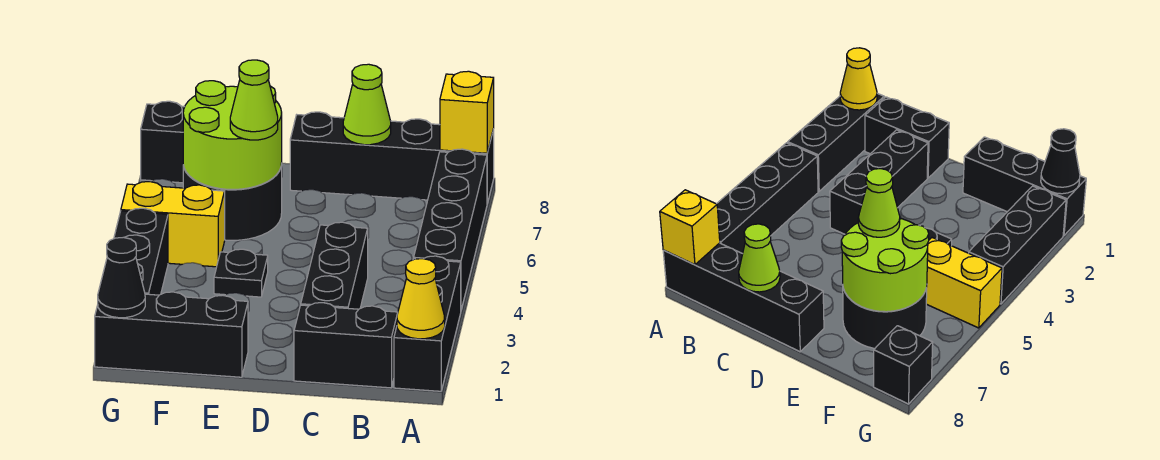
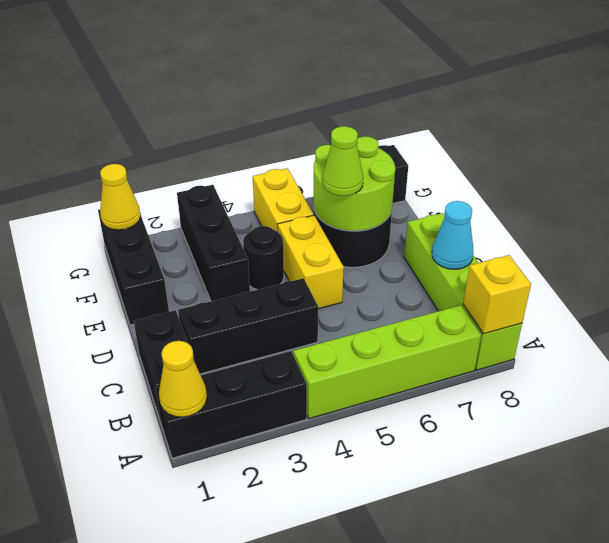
black 1x4 brick [414,149,487,310] -> lime 1x4 brick [293,305,481,419]
black 1x4 brick [290,112,494,203] -> lime 1x4 brick [404,213,522,370]
lime 1x1 cone [343,64,391,145] -> cyan 1x1 cone [432,201,473,269]
none -> yellow 1x2 brick [278,215,344,309]
black 1x1 plate [214,249,268,297] -> black 1x1 round brick [243,226,284,290]
black 1x1 cone [98,237,145,318] -> yellow 1x1 cone [100,164,140,230]
black 1x3 brick [114,208,168,295] -> black 1x3 brick turned to [177,185,250,301]

